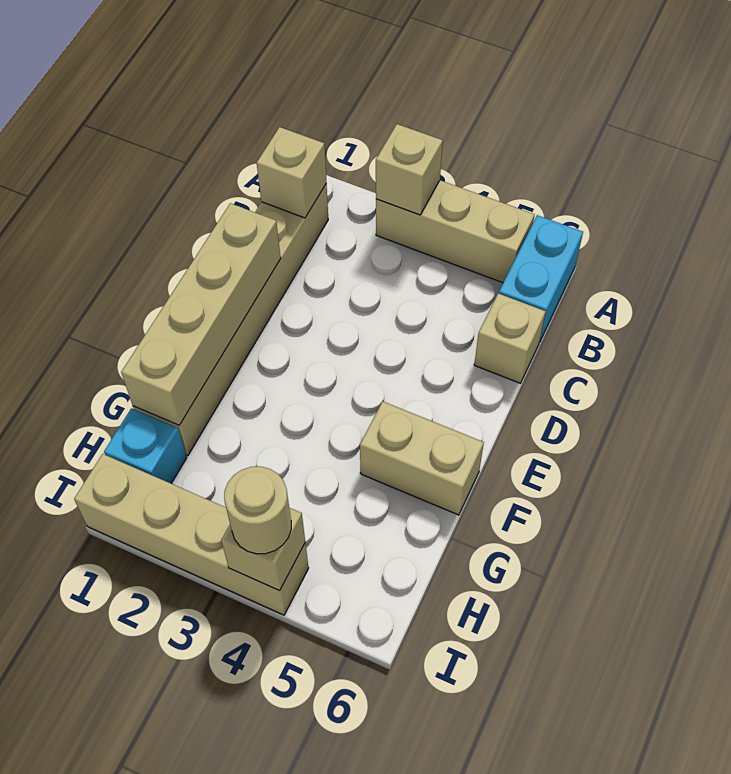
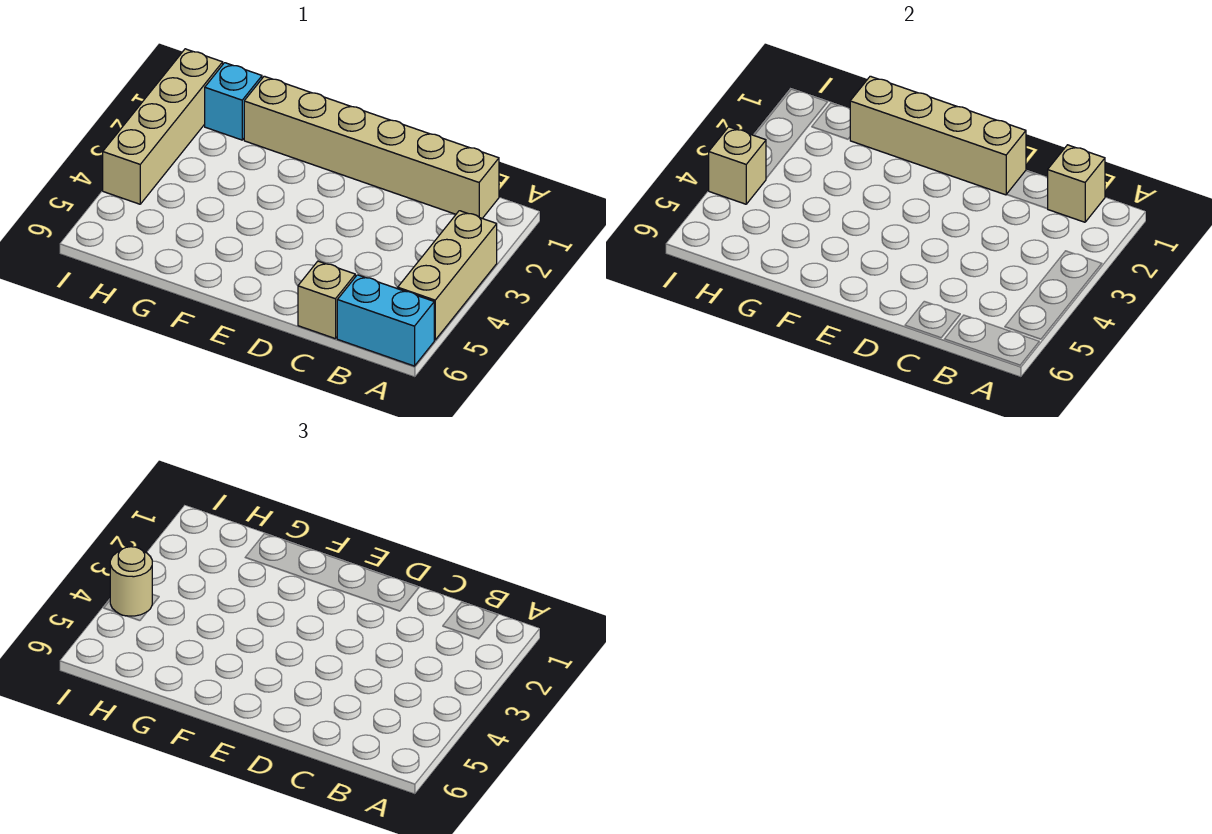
tan 1x1 brick [376,124,443,215] -> none
tan 1x2 brick [360,401,484,515] -> none

